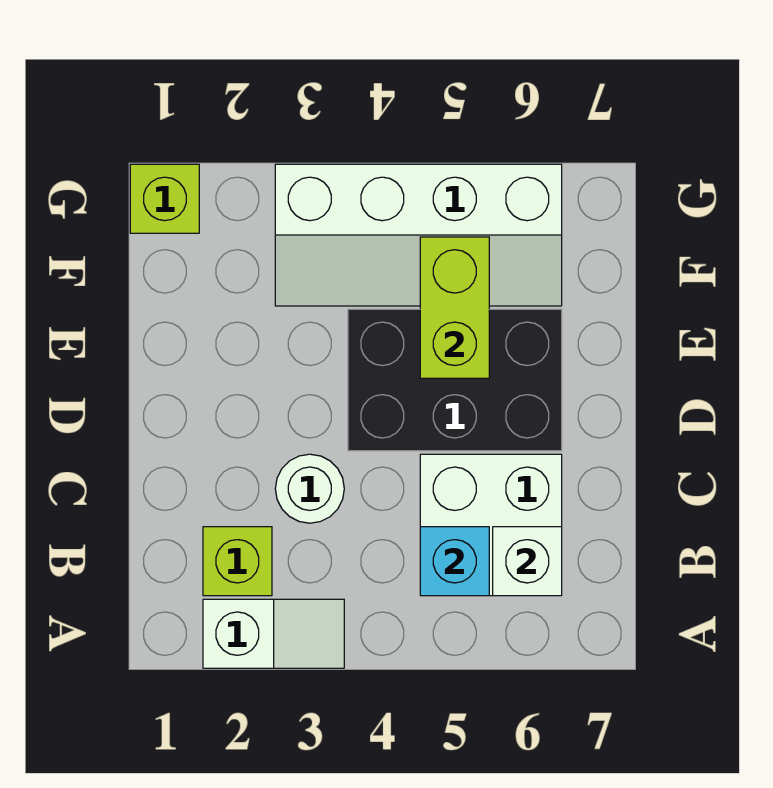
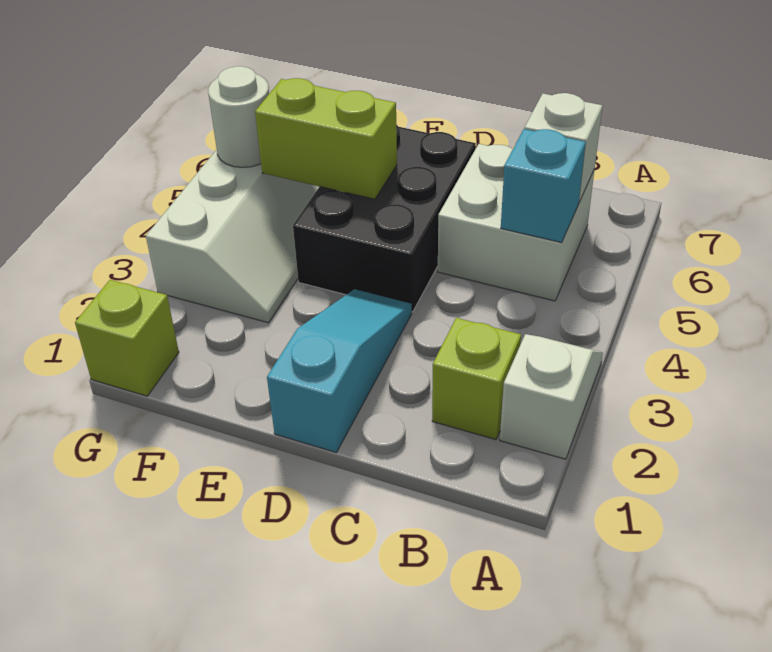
white 1x1 round brick [275,454,344,523] -> white 1x1 round brick moved to [208,66,269,167]
none -> cyan 1x3 slope [267,289,412,452]

